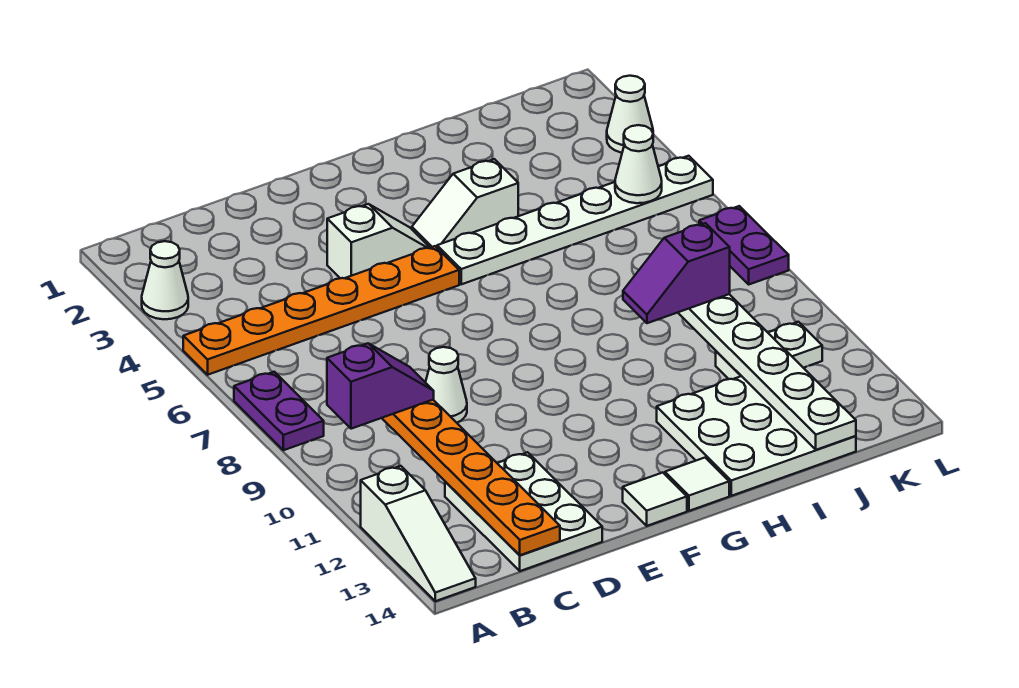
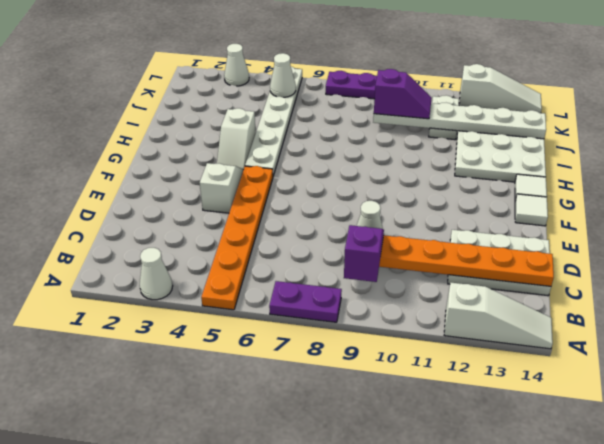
purple 1x2 slope [623,223,730,323] -> purple 1x2 slope turned to [374,69,432,119]
none -> white 1x3 slope [459,64,542,113]

